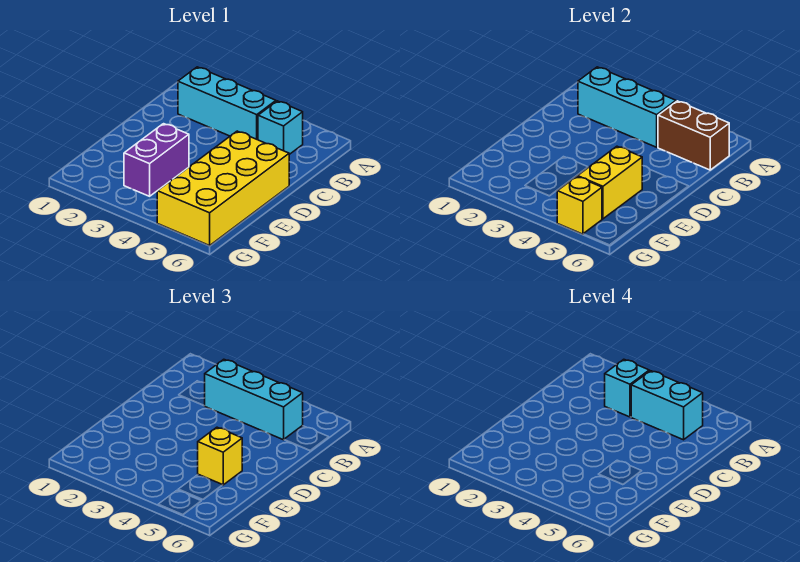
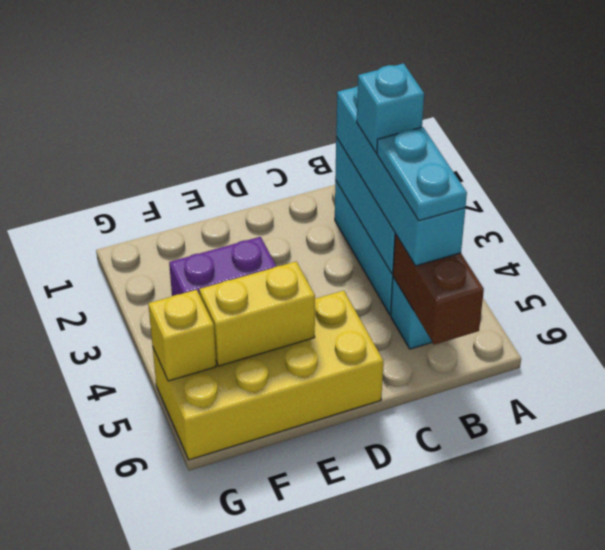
cyan 1x3 brick [205,359,303,440] -> cyan 1x4 brick [336,86,465,266]
cyan 1x2 brick [631,371,703,440] -> cyan 1x2 plate [377,127,467,221]
yellow 1x1 brick [198,427,242,485] -> none

